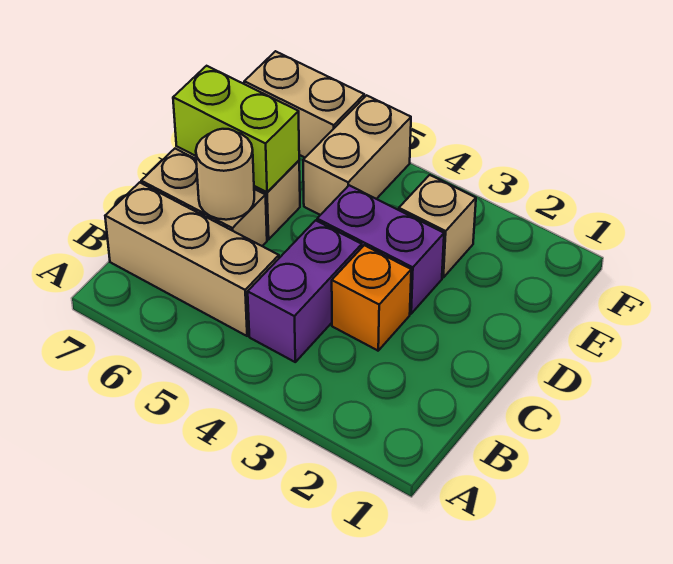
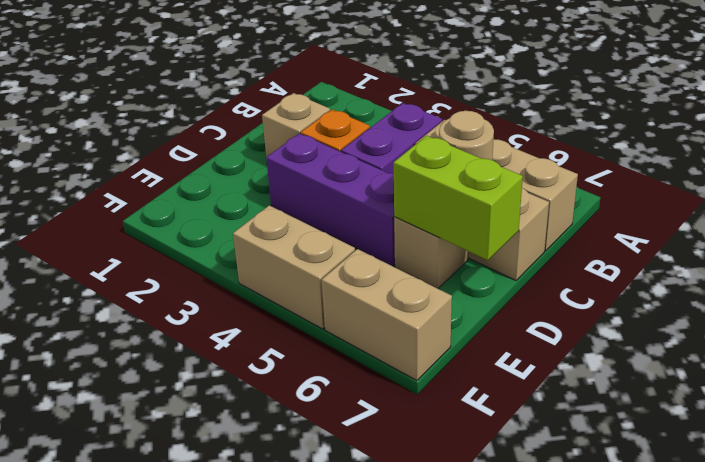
purple 1x2 brick [317,185,444,314] -> purple 1x3 brick [266,133,395,266]
tan 1x1 brick [399,175,476,277] -> tan 1x1 brick moved to [262,93,330,157]
tan 1x2 brick [303,95,411,215] -> tan 1x2 brick turned to [233,205,355,329]

